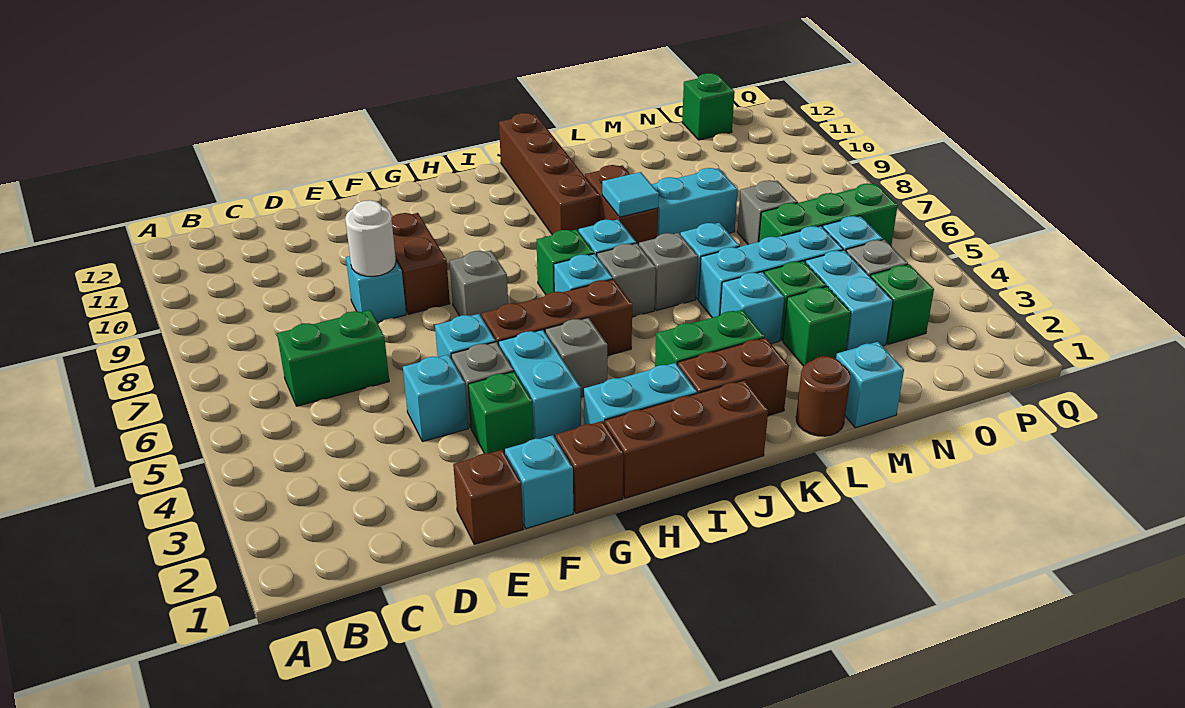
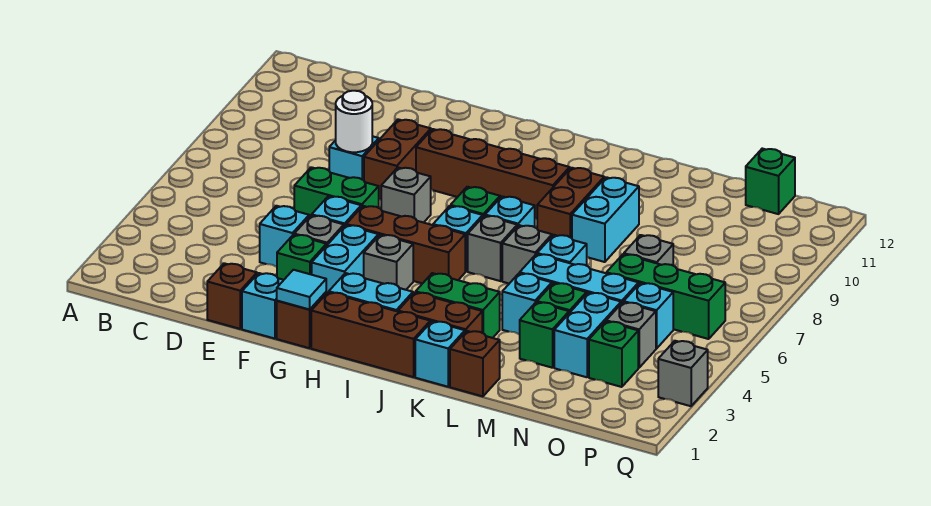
green 1x2 brick [277,310,389,406] -> green 1x2 brick moved to [294,167,379,217]
brown 1x4 brick [499,113,600,235] -> brown 1x4 brick turned to [416,129,570,219]
cyan 1x1 tile [602,172,659,217] -> cyan 1x1 tile moved to [277,270,326,309]
brown 1x1 round brick [796,356,850,436] -> brown 1x1 brick [450,331,500,396]
cyan 1x2 brick [651,168,738,236] -> cyan 1x2 brick turned to [572,177,639,262]
cyan 1x1 brick [836,342,904,428] -> cyan 1x1 brick moved to [415,321,465,387]
none -> grey 1x1 brick [658,341,708,406]

